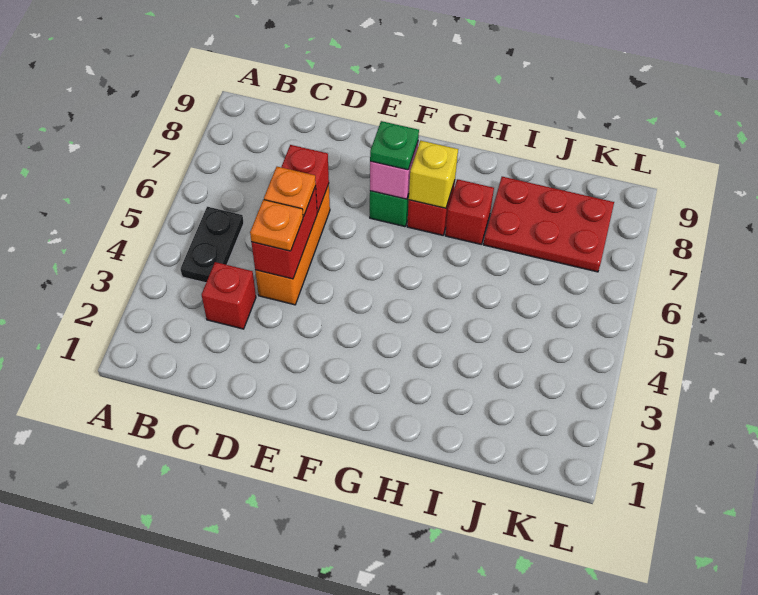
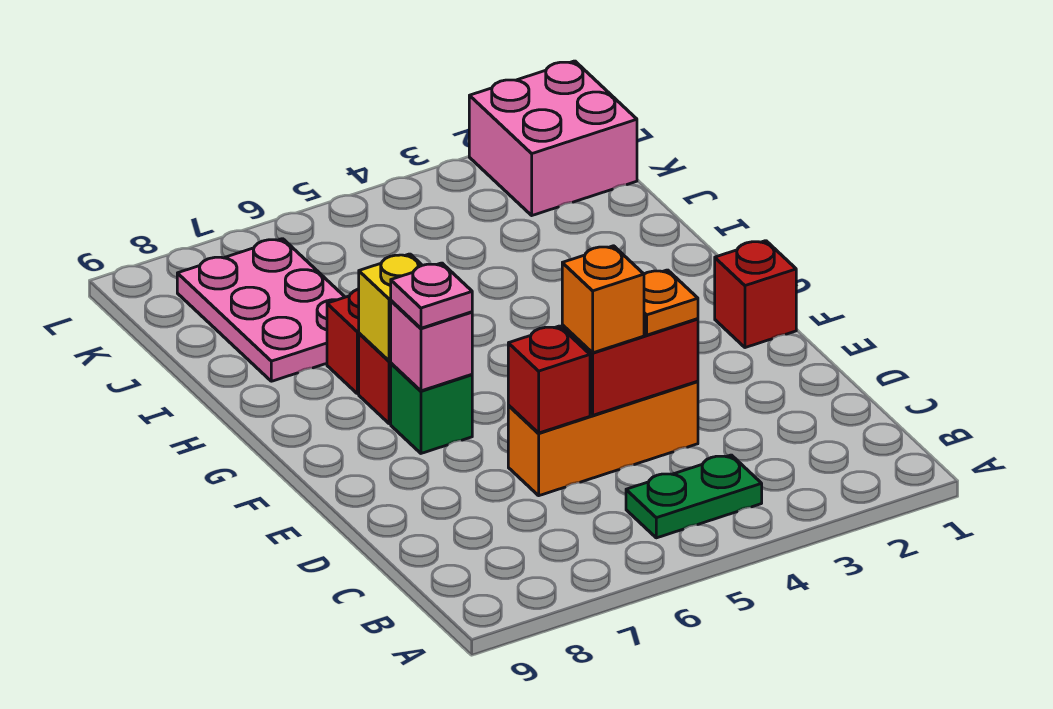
black 1x2 plate [181,207,244,283] -> green 1x2 plate [626,455,762,538]
red 1x1 brick [202,262,256,329] -> red 1x1 brick moved to [715,241,796,348]
orange 1x1 plate [264,167,316,217] -> orange 1x1 brick [562,246,644,353]
green 1x1 plate [370,121,419,170] -> pink 1x1 plate [391,263,472,328]
red 2x3 plate [483,177,614,272] -> pink 2x3 plate [177,239,345,381]
none -> pink 2x2 brick [469,61,637,215]

